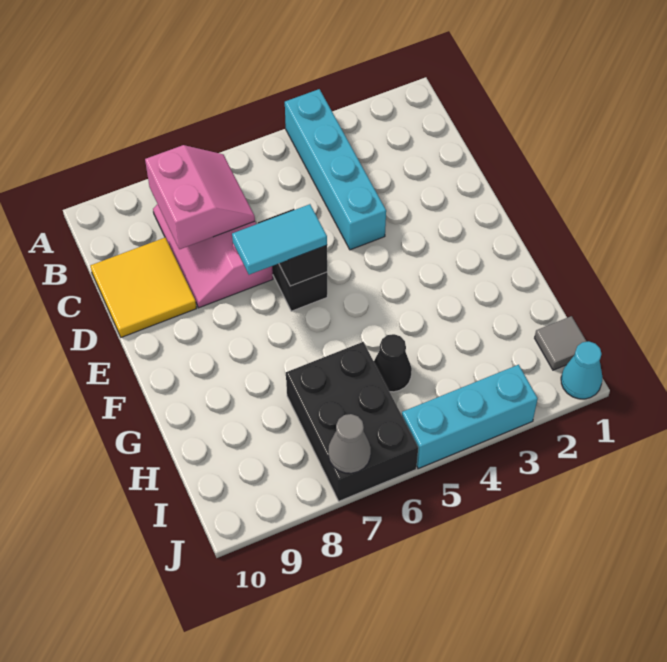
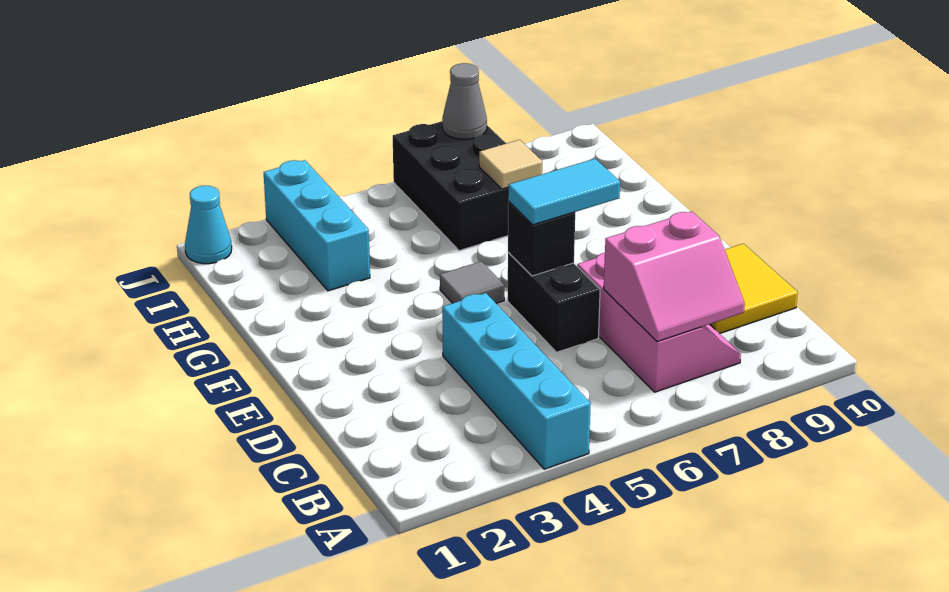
pink 2x2 slope [145,145,255,249] -> pink 2x2 slope turned to [604,211,745,342]
black 1x1 cone [374,334,412,392] -> none
none -> tan 1x1 tile [479,140,542,189]
grey 1x1 tile [535,316,587,370] -> grey 1x1 tile moved to [440,261,504,303]
cyan 1x3 brick [402,365,538,469] -> cyan 1x3 brick turned to [264,160,370,291]

